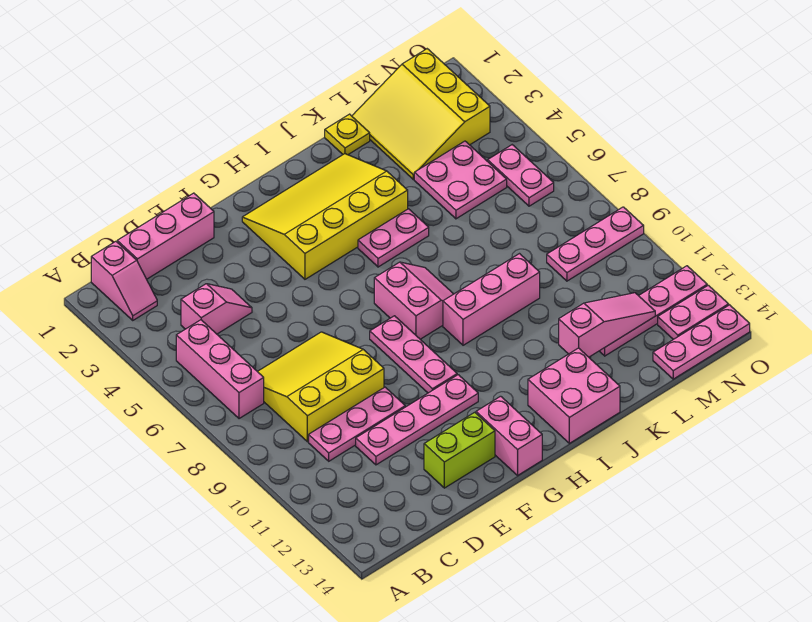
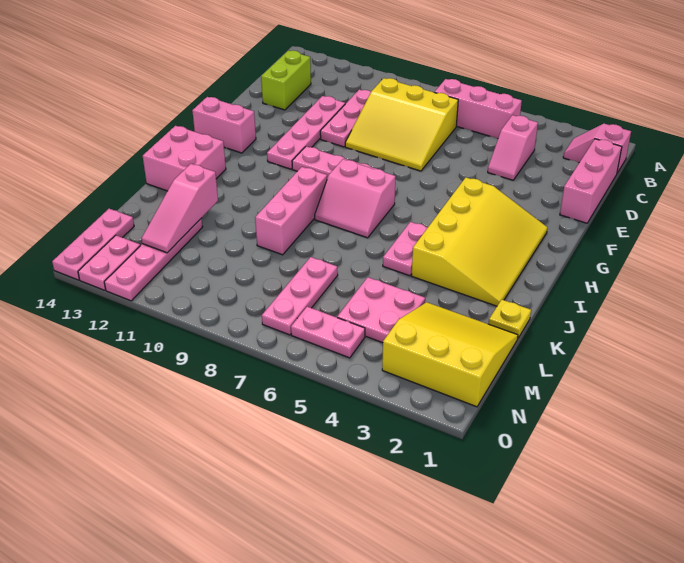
yellow 3x3 slope [257,332,384,442] -> yellow 3x3 slope turned to [345,78,458,171]
lime 1x2 brick [424,412,495,488] -> lime 1x2 brick moved to [261,50,311,110]
pink 1x3 plate [547,207,644,281] -> pink 1x3 plate moved to [262,257,338,335]

